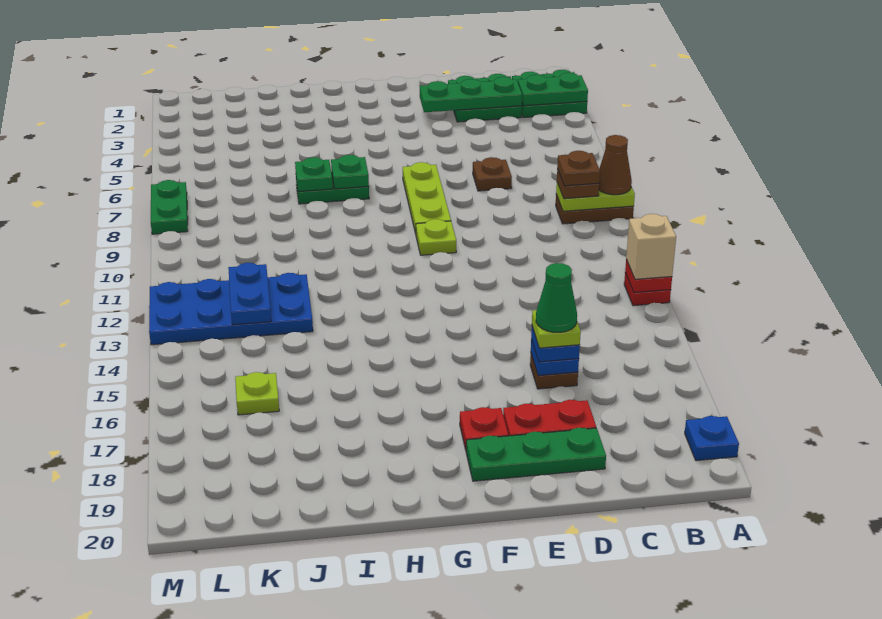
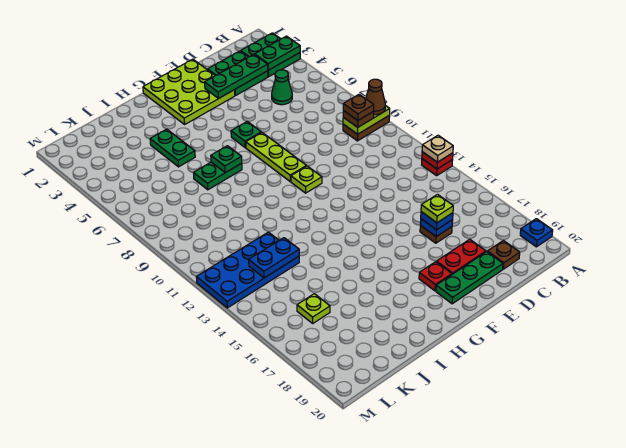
tan 1x1 brick [626,214,676,279] -> tan 1x1 plate [422,135,453,162]
brown 1x1 plate [473,157,512,191] -> brown 1x1 plate moved to [487,241,520,269]
green 1x1 cone [536,263,577,332] -> green 1x1 cone moved to [272,70,292,105]
none -> lime 3x3 plate [143,59,235,124]
green 1x1 plate [295,157,333,192] -> green 1x1 plate moved to [231,121,261,148]
blue 1x2 plate [228,263,271,325] -> blue 1x2 plate turned to [249,238,299,278]
green 1x2 plate [151,180,188,234] -> green 1x2 plate moved to [150,129,195,167]

